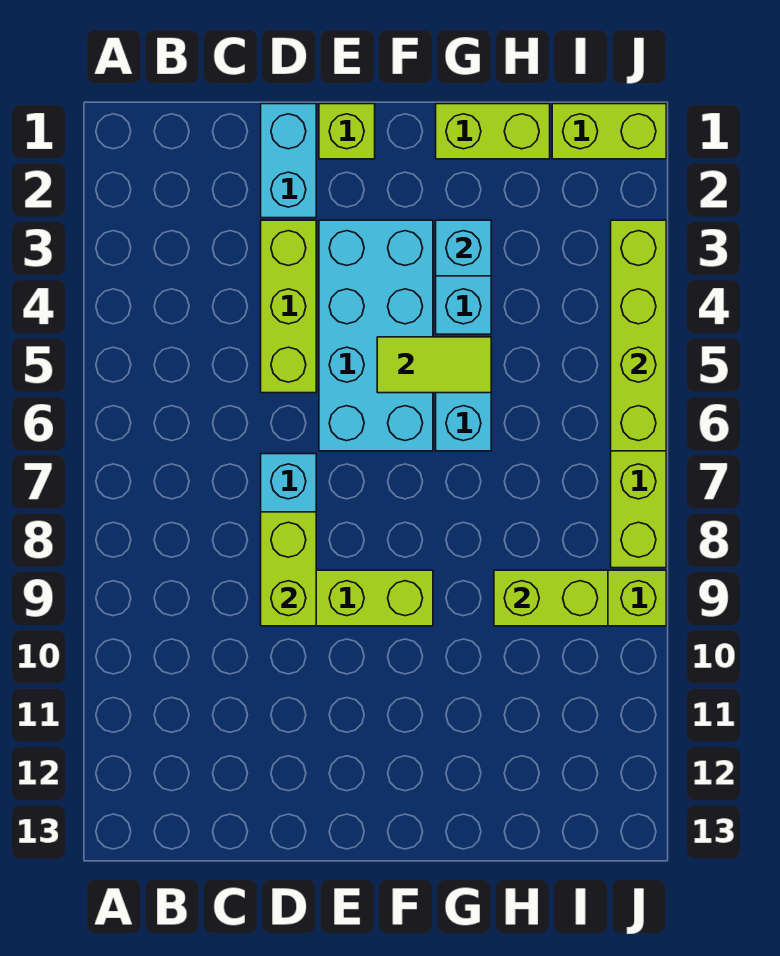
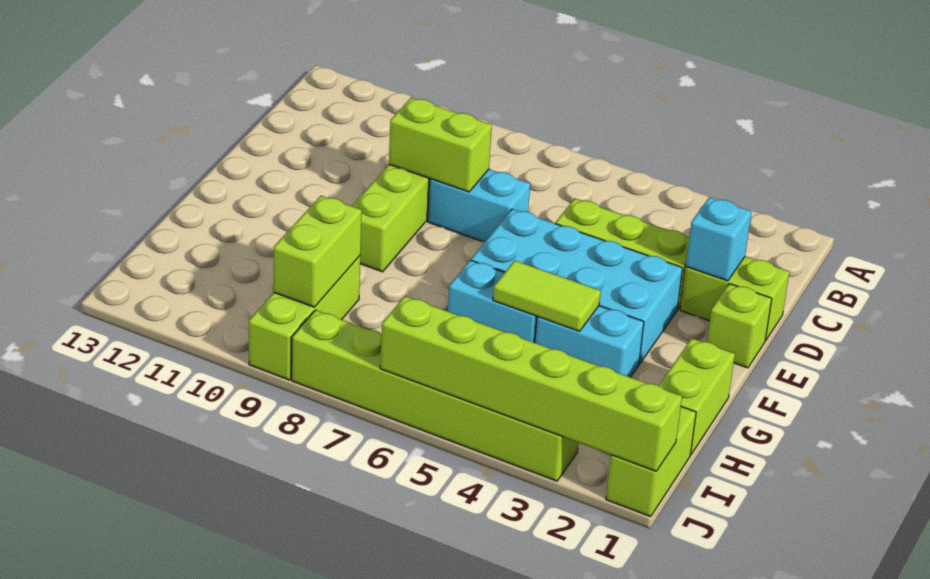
cyan 1x2 brick [261,104,316,218] -> lime 1x2 brick [680,257,789,340]
lime 1x2 tile [377,337,491,393] -> lime 1x2 tile turned to [493,260,601,331]
cyan 1x1 brick [436,220,491,276] -> cyan 1x1 brick moved to [686,197,752,281]
lime 1x4 brick [611,220,666,451] -> lime 1x6 brick [380,296,682,471]

